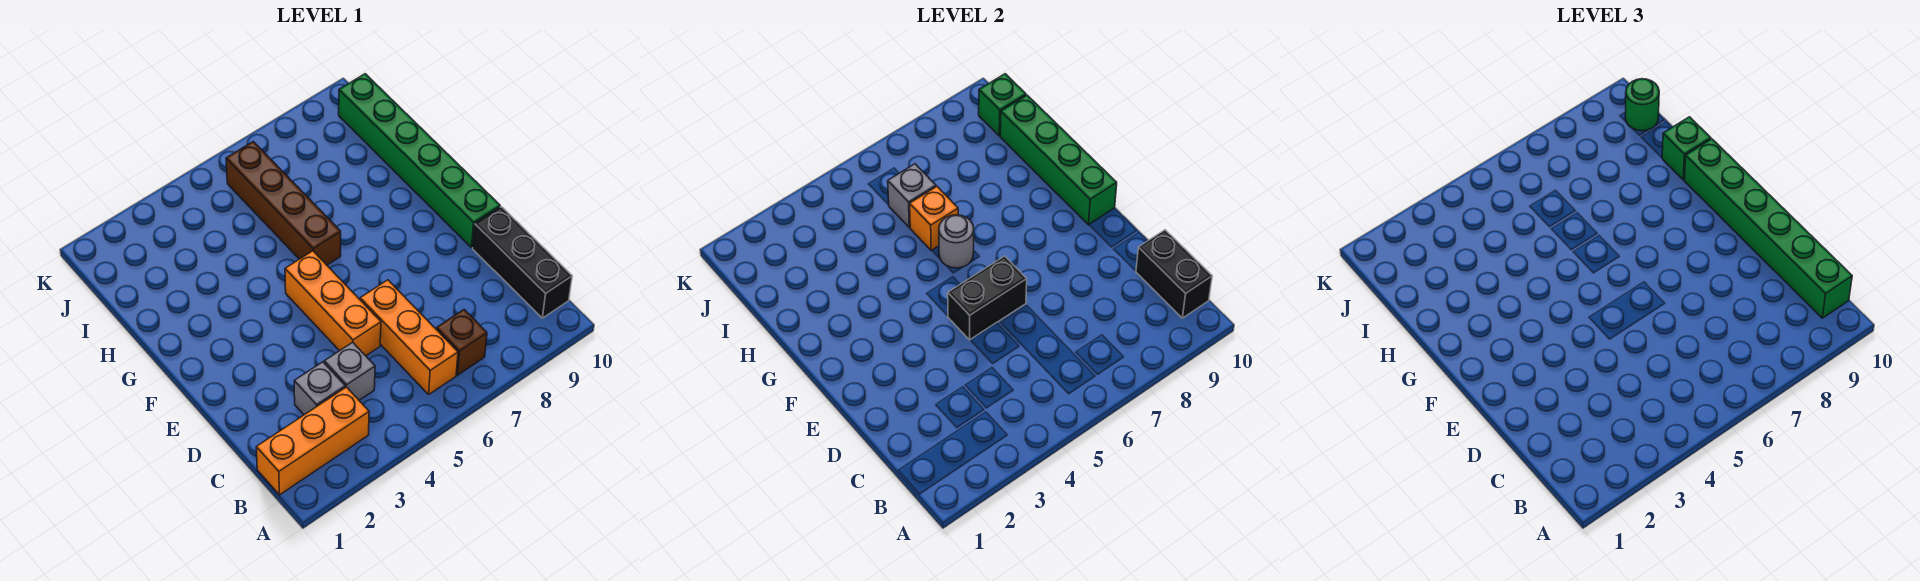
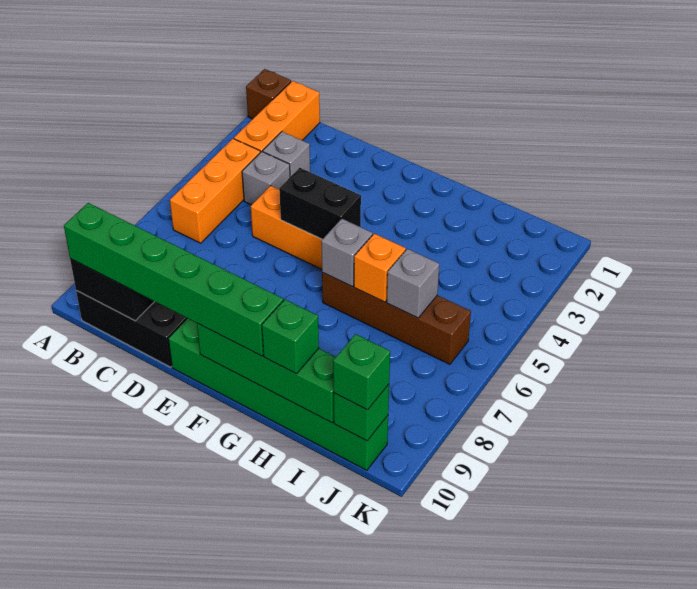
orange 1x3 brick [360,280,458,394] -> orange 1x3 brick turned to [170,139,260,243]
brown 1x1 brick [436,310,487,375] -> brown 1x1 brick moved to [246,69,291,119]
black 1x2 brick [948,256,1027,340] -> black 1x2 brick turned to [279,168,361,239]
grey 1x1 round brick [939,215,974,268] -> grey 1x1 brick [321,219,373,287]
green 1x1 round brick [1625,79,1659,131] -> green 1x1 brick [333,334,390,410]

